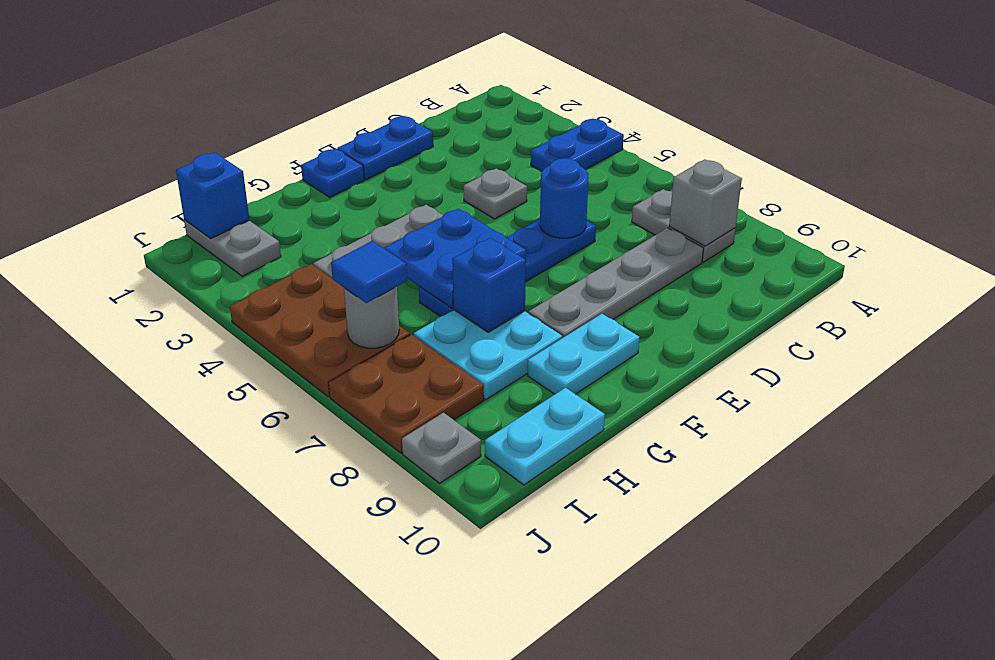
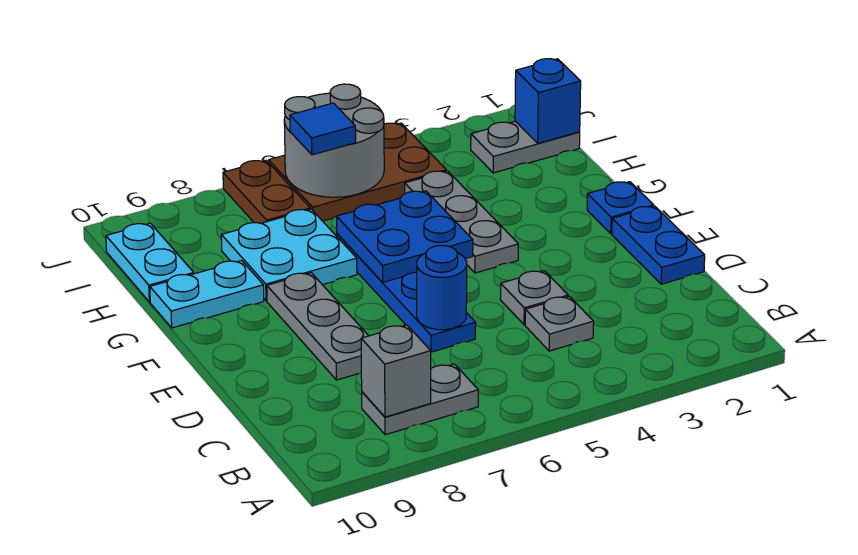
blue 1x2 plate [531,119,624,171] -> none
grey 1x4 plate [529,228,704,337] -> grey 1x3 plate [267,273,368,380]
cyan 1x2 plate [528,314,640,394] -> cyan 1x2 plate turned to [150,261,264,328]
blue 1x1 brick [452,238,526,332] -> none
grey 1x1 round brick [344,287,399,348] -> grey 2x2 round brick [284,84,384,197]
brown 2x2 plate [328,334,484,453] -> brown 1x2 plate [223,160,310,223]
grey 1x1 plate [402,413,481,483] -> grey 1x1 plate moved to [525,296,594,351]

